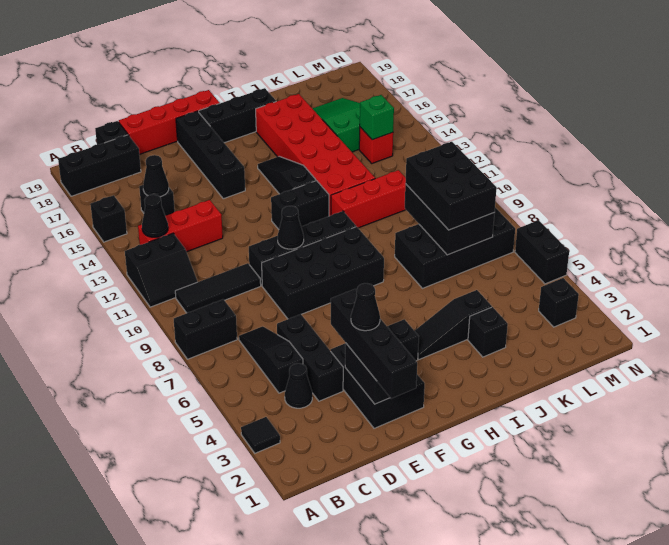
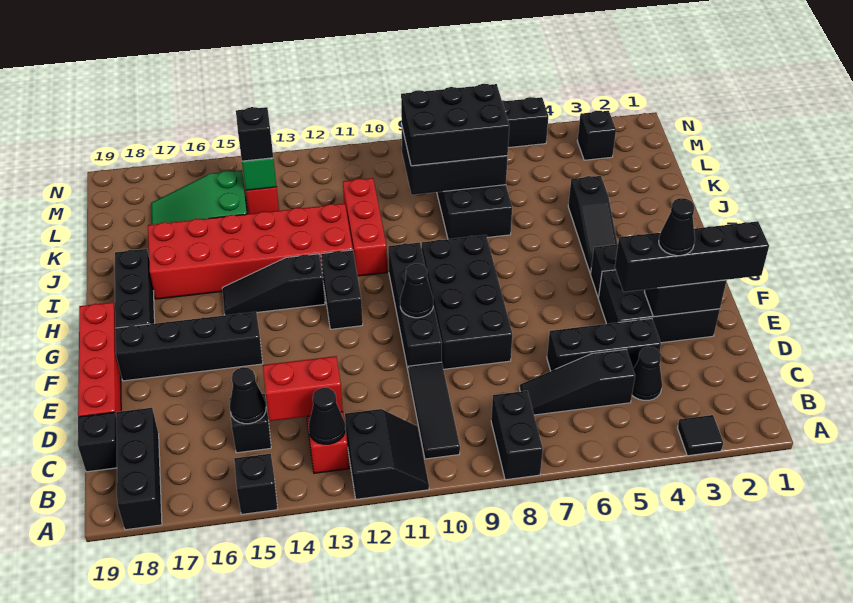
none -> red 1x2 brick [263,356,343,421]
black 1x1 brick [468,307,508,357] -> black 1x1 brick moved to [236,107,273,161]

